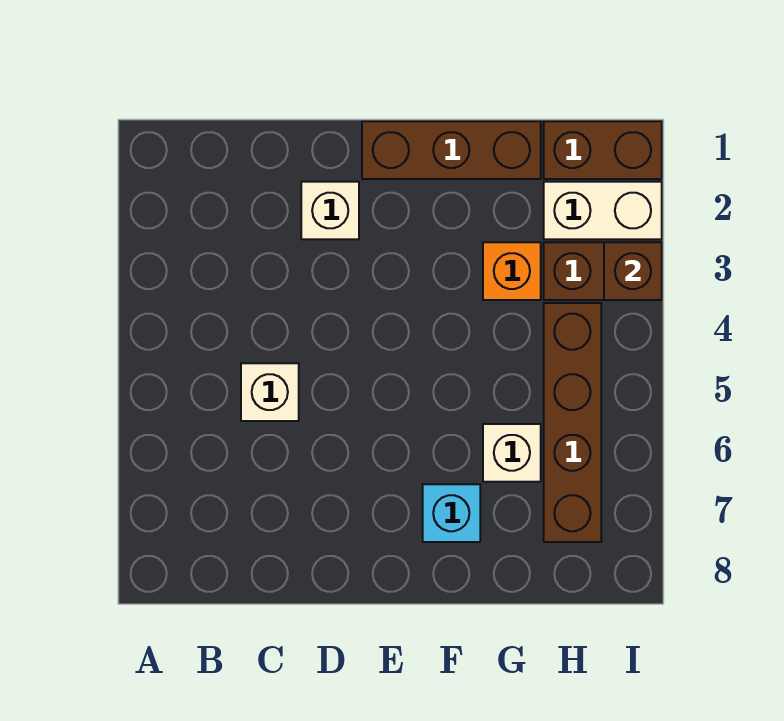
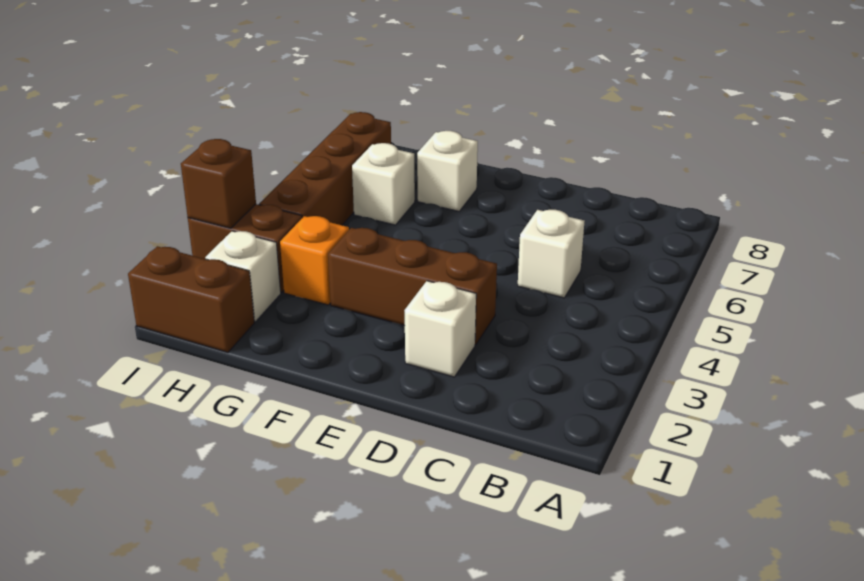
brown 1x3 brick [362,121,541,179] -> brown 1x3 brick moved to [328,228,497,345]
cyan 1x1 brick [423,484,480,542] -> white 1x1 brick [417,131,478,211]
white 1x2 brick [544,182,662,239] -> white 1x1 brick [205,231,281,322]

